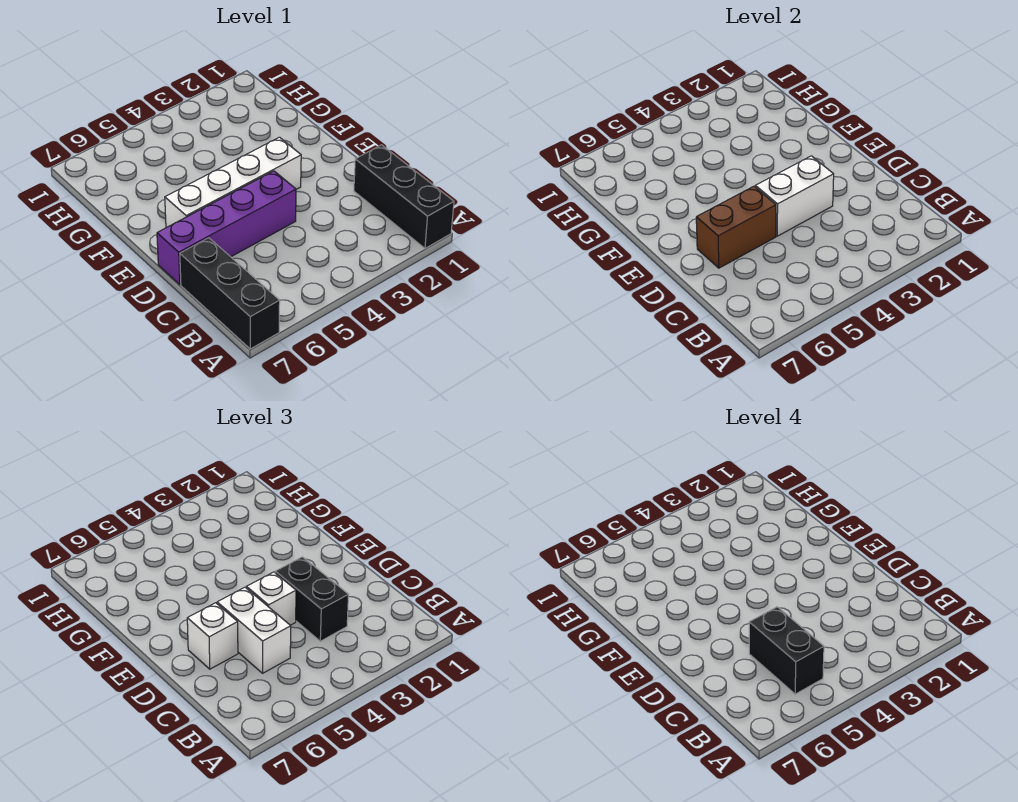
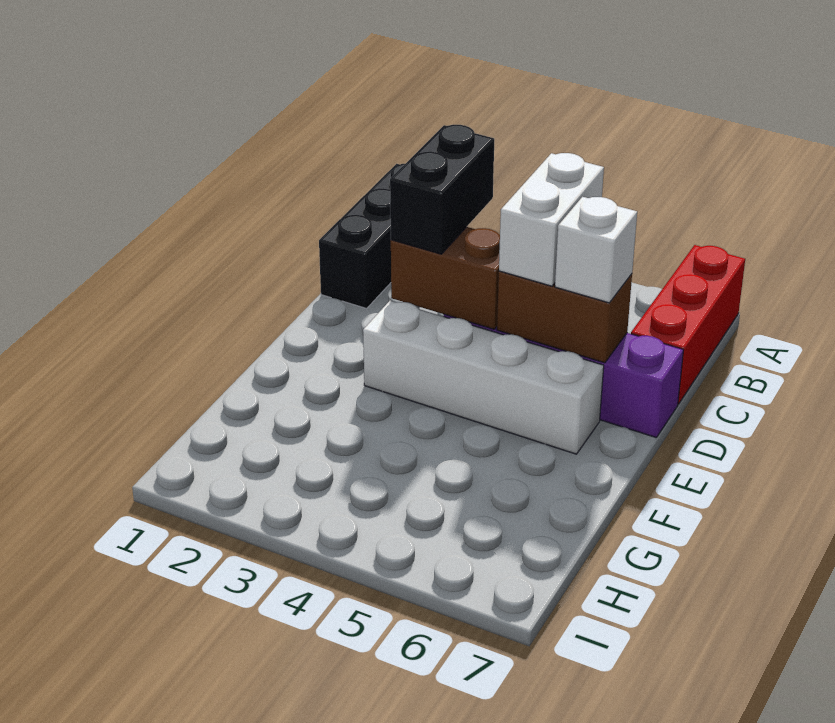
black 1x3 brick [180,238,280,349] -> red 1x3 brick [631,245,745,404]
black 1x2 brick [749,607,824,694] -> none
white 1x2 brick [755,156,834,236] -> brown 1x2 brick [391,227,500,329]
white 1x1 brick [246,572,296,625] -> none

